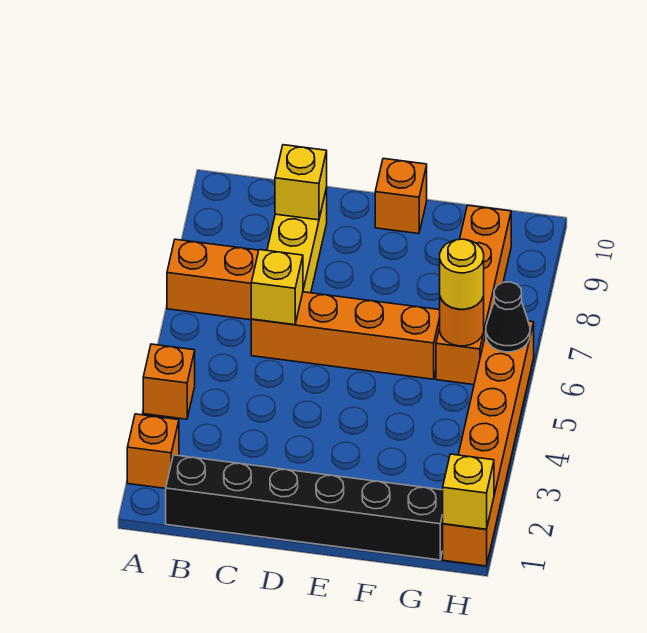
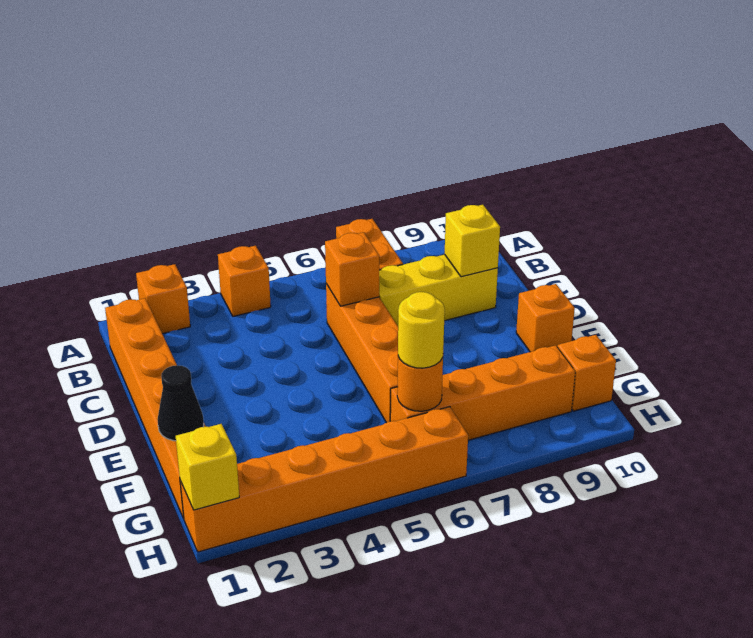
black 1x6 brick [166,455,443,560] -> orange 1x6 brick [105,298,206,519]
yellow 1x1 brick [251,250,303,325] -> orange 1x1 brick [325,232,379,306]
none -> orange 1x1 brick [558,335,616,411]
black 1x1 cone [486,282,530,352] -> black 1x1 cone moved to [158,365,204,441]

